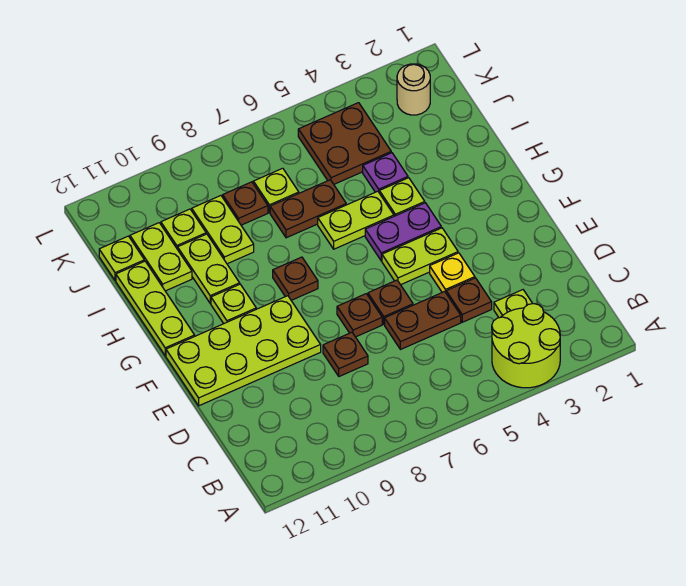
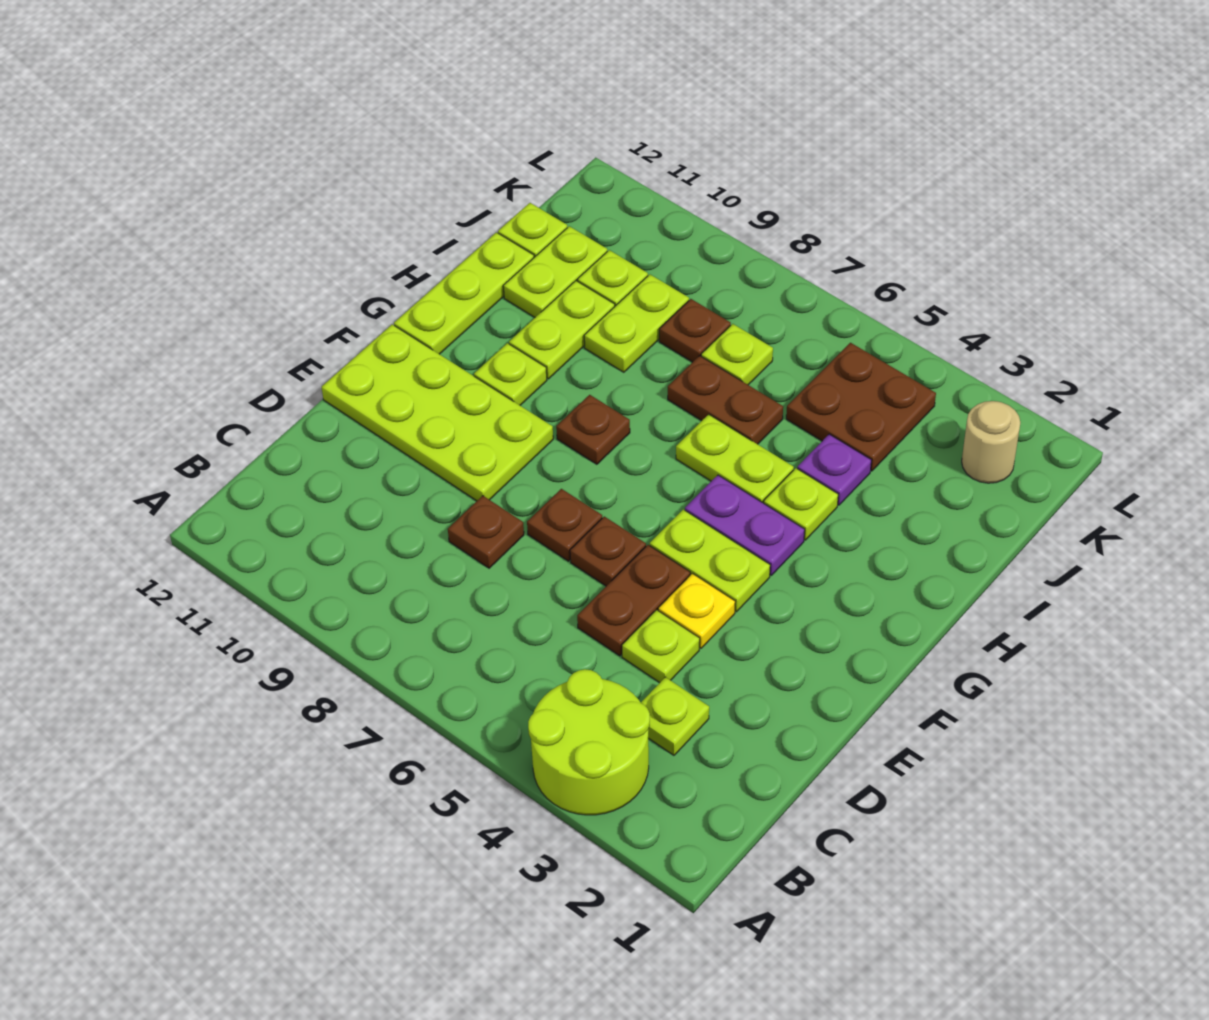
brown 1x1 plate [446,278,492,322] -> lime 1x1 plate [622,610,700,683]
brown 1x2 plate [385,292,461,350] -> brown 1x2 plate turned to [577,545,690,656]

